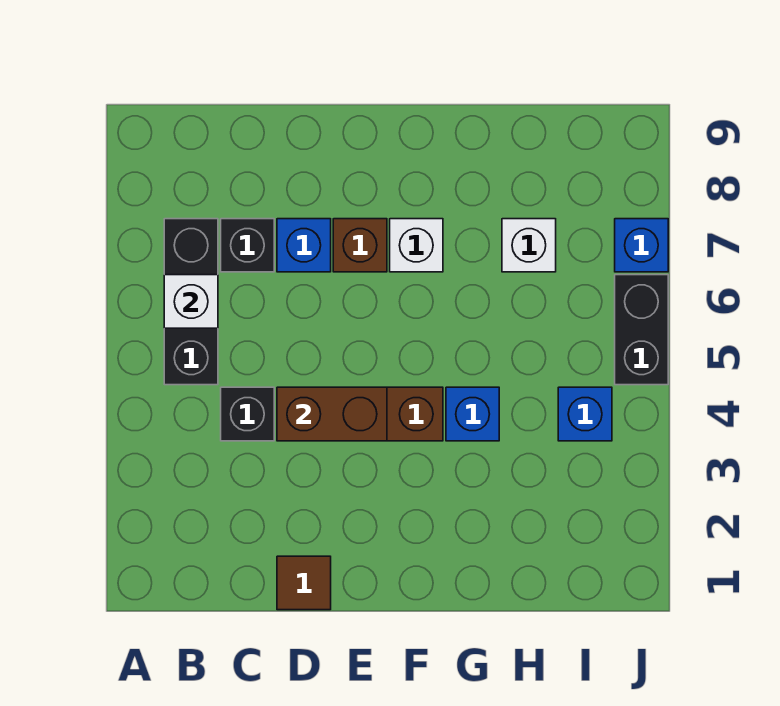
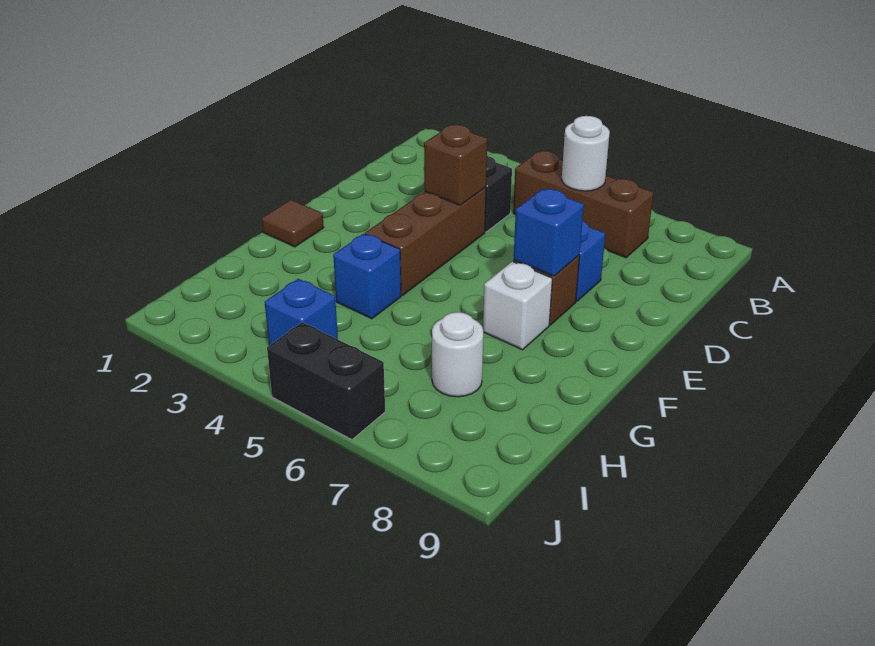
black 1x3 brick [164,219,218,385] -> brown 1x3 brick [513,151,653,258]
white 1x1 brick [164,275,218,328] -> white 1x1 round brick [562,116,610,191]
black 1x1 brick [221,219,274,272] -> none
brown 1x1 tile [277,556,331,610] -> brown 1x1 tile moved to [262,200,324,247]
brown 1x2 brick [277,387,387,441] -> brown 1x1 brick [424,125,487,205]
white 1x1 brick [502,219,556,272] -> white 1x1 round brick [432,312,483,397]
blue 1x1 brick [615,219,668,272] -> blue 1x1 brick moved to [514,189,584,276]

